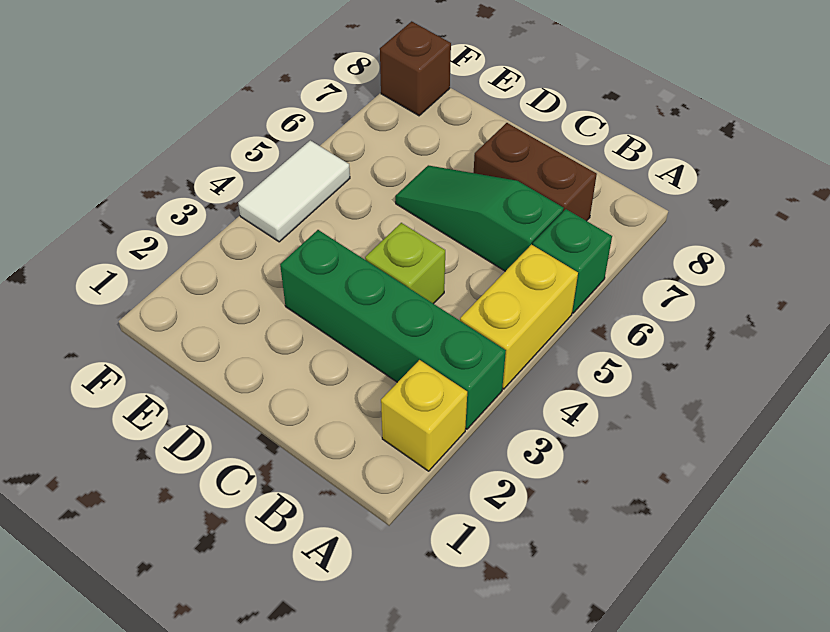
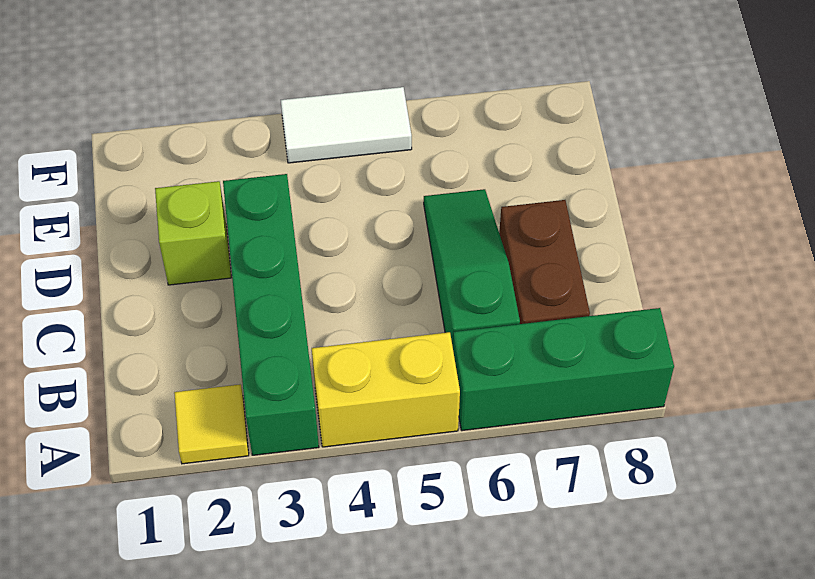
yellow 1x1 brick [381,360,467,471] -> yellow 1x1 tile [174,384,249,464]
green 1x1 brick [533,209,612,313] -> green 1x3 brick [453,308,674,431]
lime 1x1 brick [365,223,445,304] -> lime 1x1 brick moved to [155,181,231,285]
brown 1x1 brick [380,21,451,116] -> none

